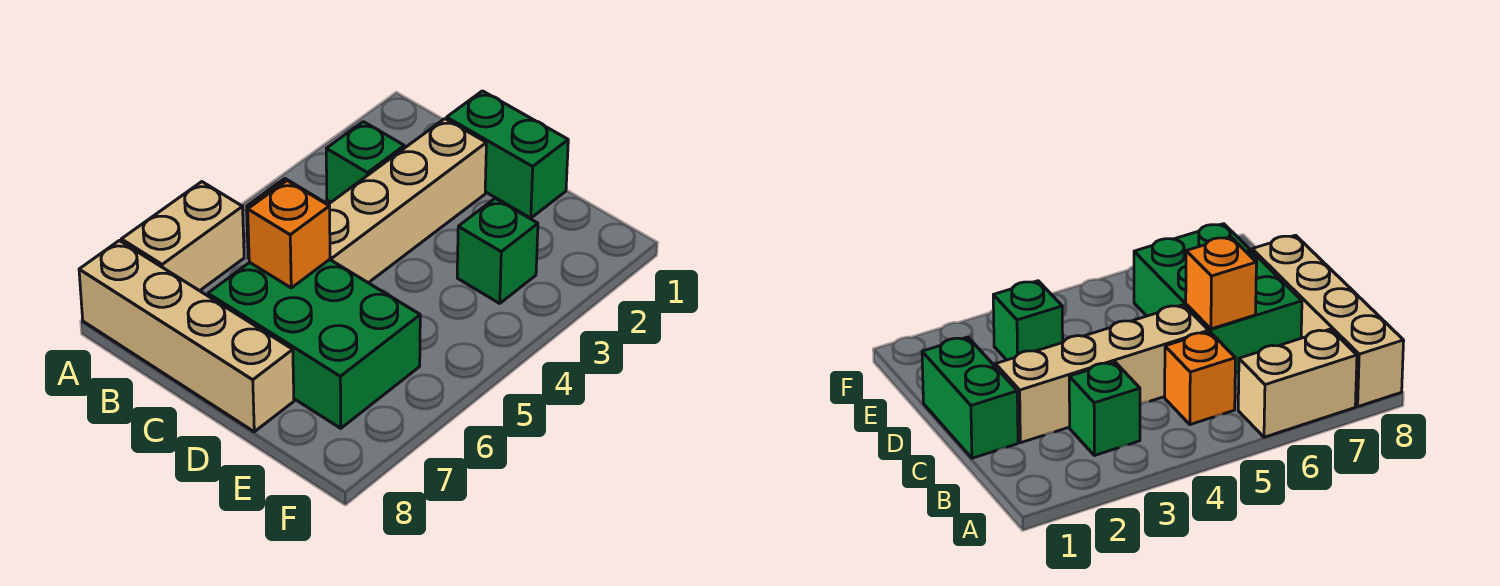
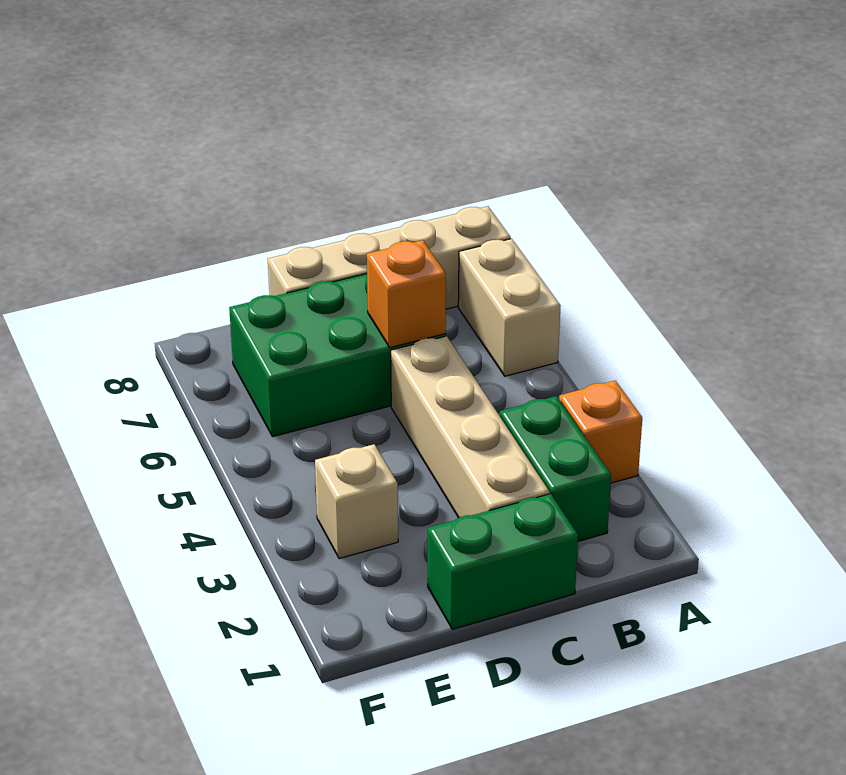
green 1x1 brick [326,122,404,202] -> green 1x2 brick [500,396,611,541]
orange 1x1 brick [1165,332,1235,425] -> orange 1x1 brick moved to [559,381,642,483]
green 1x1 brick [457,199,538,303] -> tan 1x1 brick [315,444,398,559]

